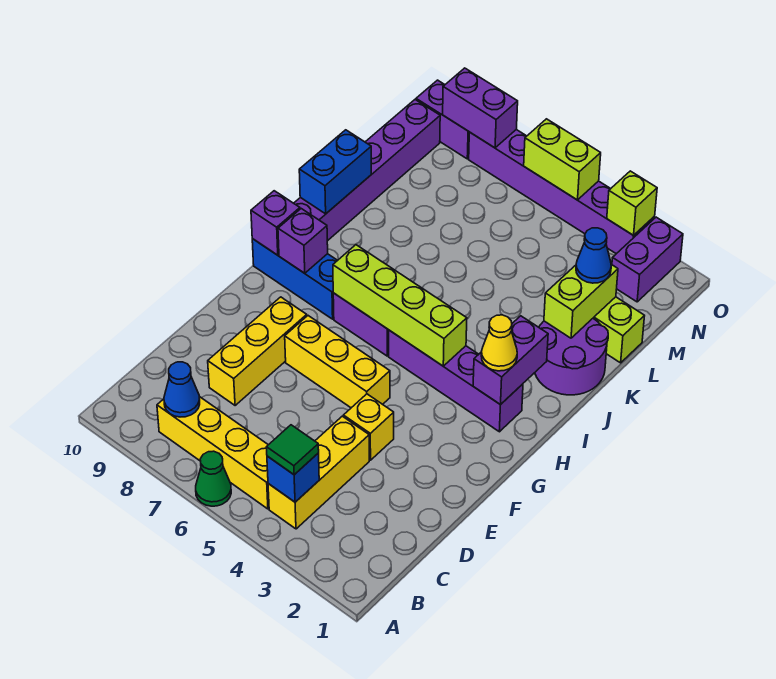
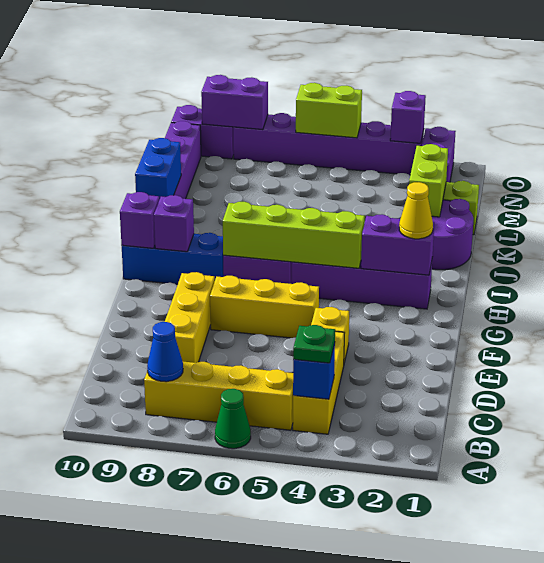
green 1x1 tile [267,425,319,475] -> green 1x1 plate [293,325,335,363]
purple 1x2 brick [473,316,548,405] -> purple 1x2 brick turned to [361,214,434,275]
blue 1x1 cone [576,228,611,283] -> none
lime 1x1 brick [607,171,657,235] -> purple 1x1 brick [390,91,426,143]

